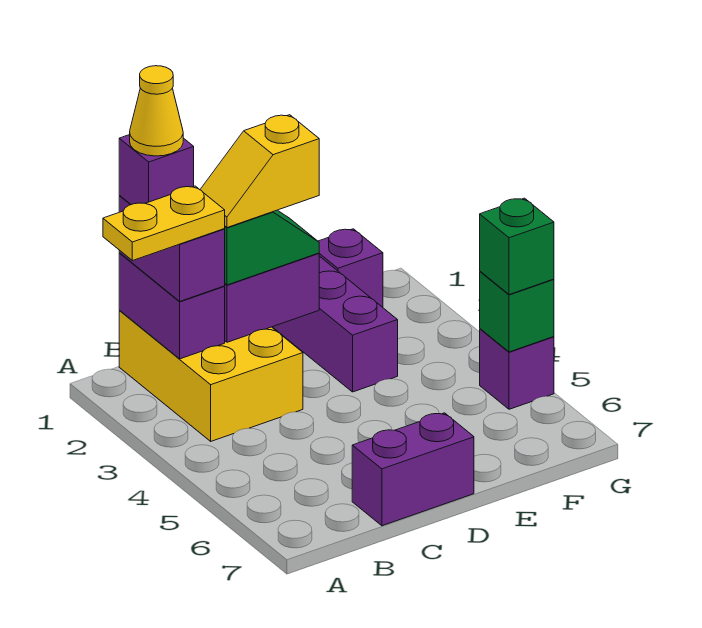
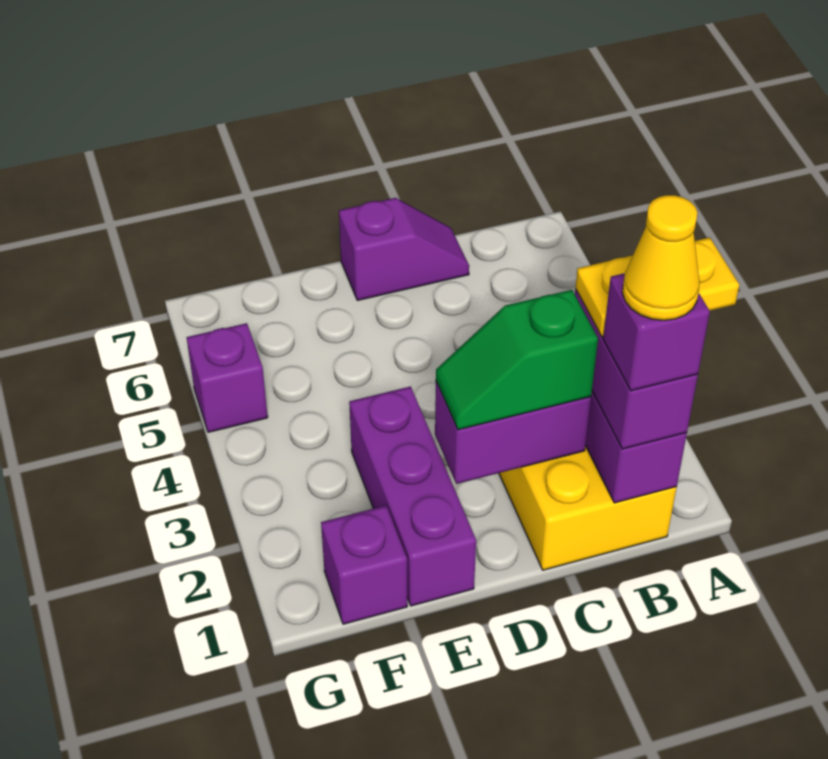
yellow 1x2 slope [200,115,319,228] -> none
purple 1x2 brick [352,413,474,526] -> purple 1x2 slope [339,198,469,300]
green 1x1 brick [480,271,554,352] -> none
green 1x1 brick [480,198,554,295] -> none

